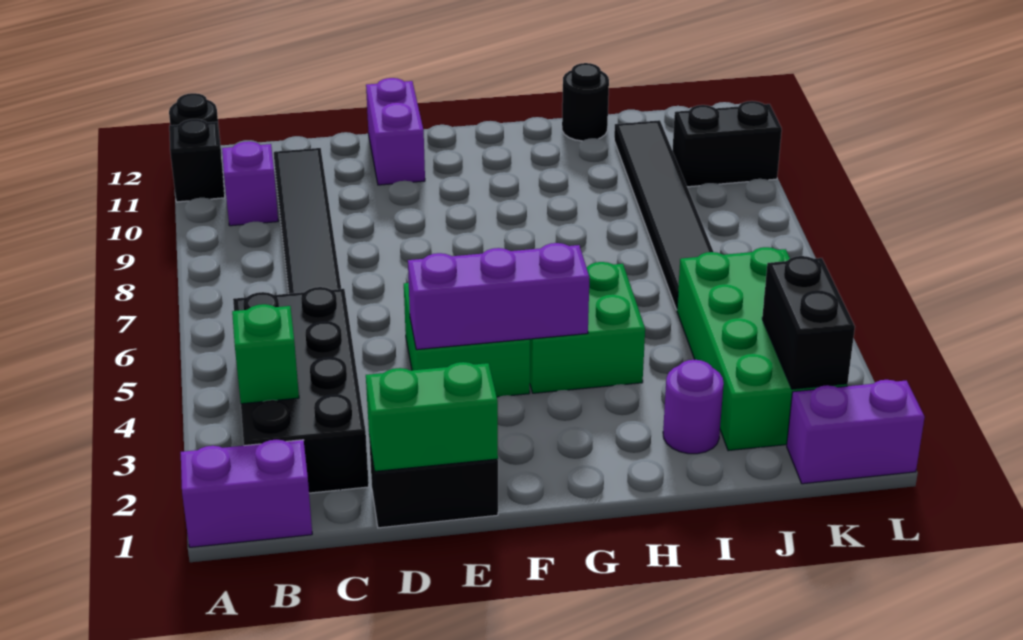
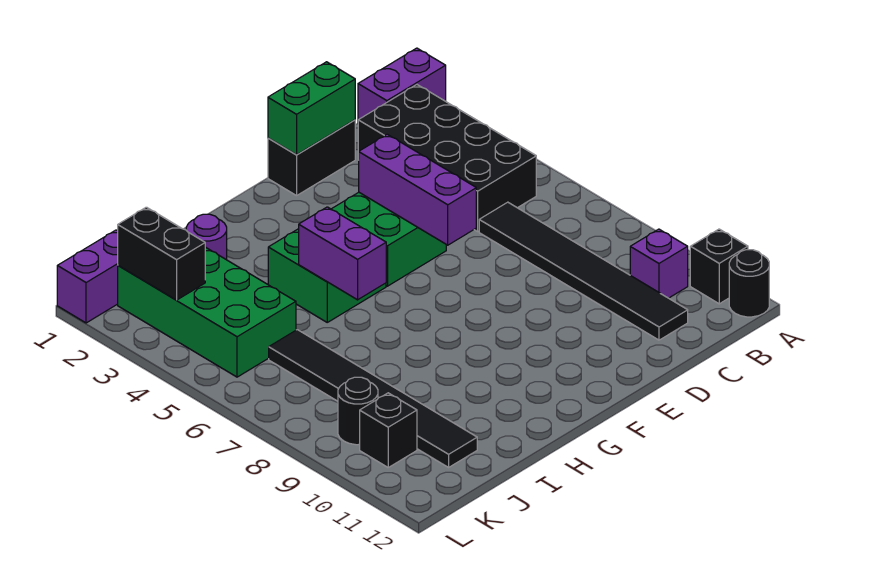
green 1x1 brick [232,304,299,404] -> none
purple 1x3 brick [408,243,590,350] -> purple 1x3 brick turned to [359,134,476,245]
purple 1x2 brick [366,78,425,185] -> purple 1x2 brick moved to [299,207,386,300]
black 1x1 round brick [562,63,609,141] -> black 1x1 round brick moved to [338,377,378,445]
black 1x2 brick [672,101,782,187] -> black 1x1 brick [360,393,417,467]

